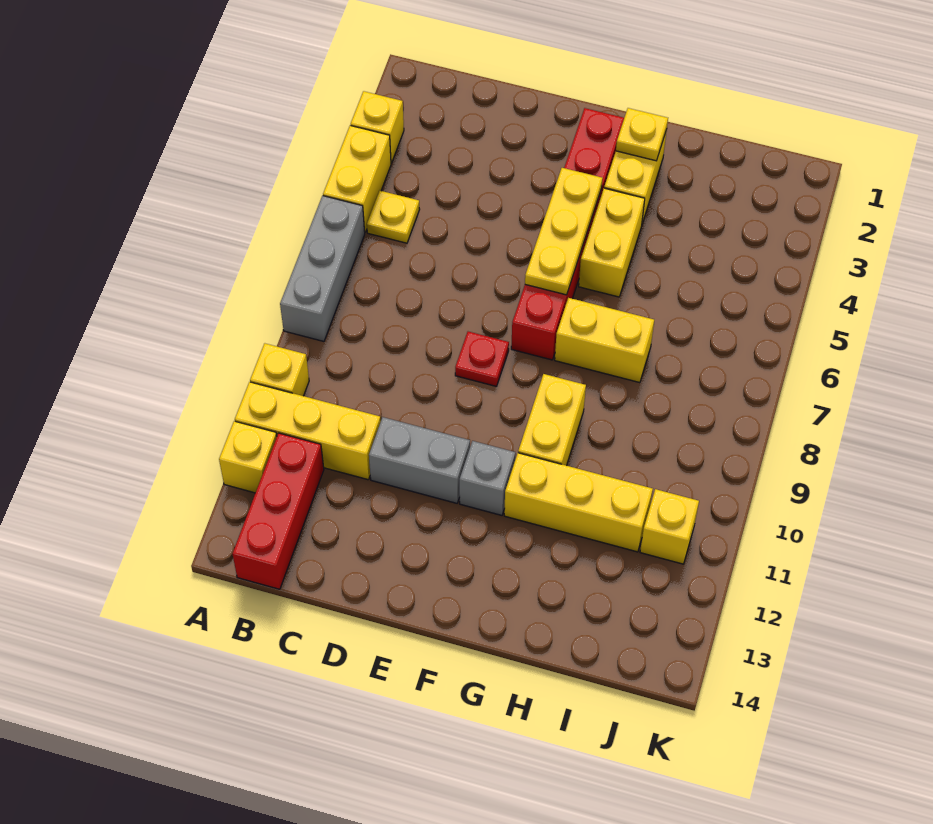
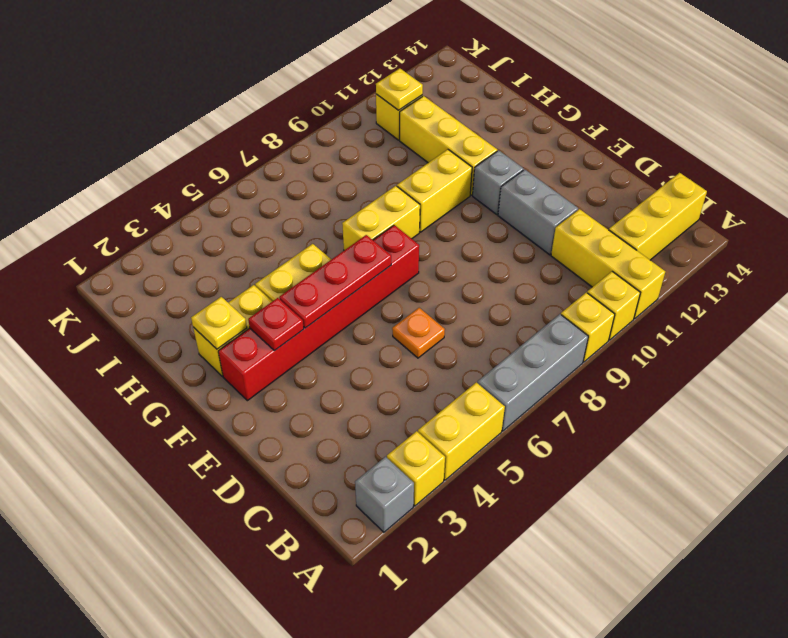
none -> grey 1x1 brick [355,457,414,532]
yellow 1x1 brick [219,421,277,493] -> yellow 1x1 brick moved to [561,292,615,362]
yellow 1x1 plate [367,191,420,243] -> yellow 1x1 plate moved to [376,68,423,110]
red 1x3 brick [232,433,324,589] -> yellow 1x3 brick [609,173,707,260]
none -> orange 1x1 plate [392,308,445,358]
red 1x1 plate [455,332,509,386] -> red 1x1 plate moved to [248,298,304,351]
yellow 1x3 plate [525,168,603,295] -> red 1x3 plate [279,235,391,328]
yellow 1x2 brick [555,298,654,383] -> yellow 1x2 brick turned to [342,186,420,250]

